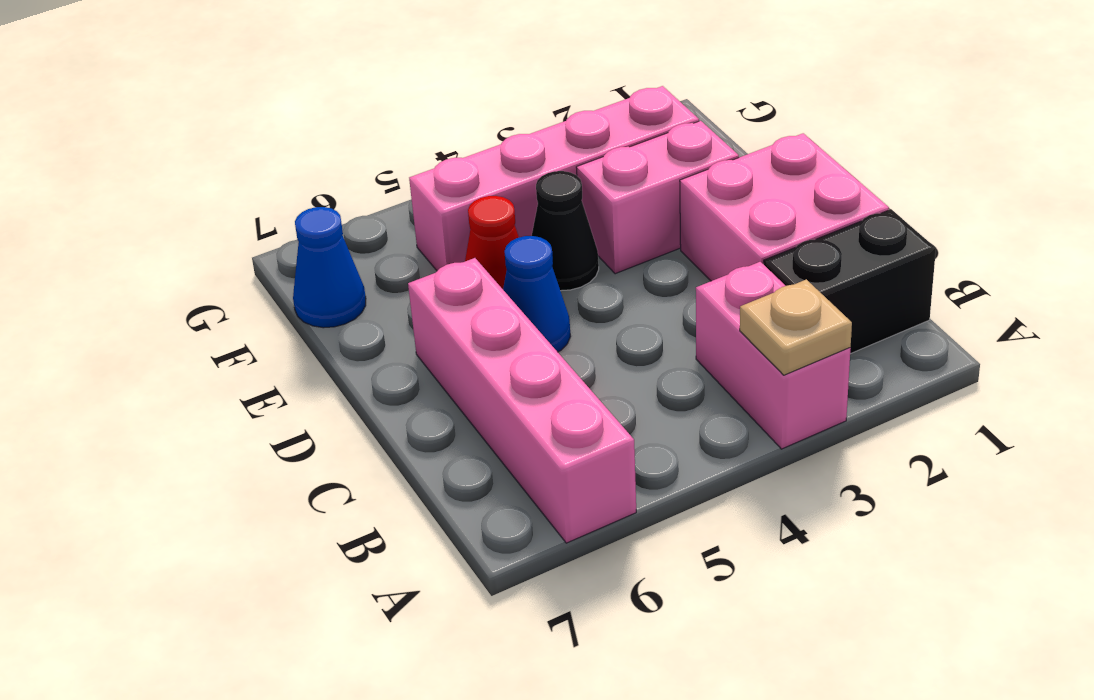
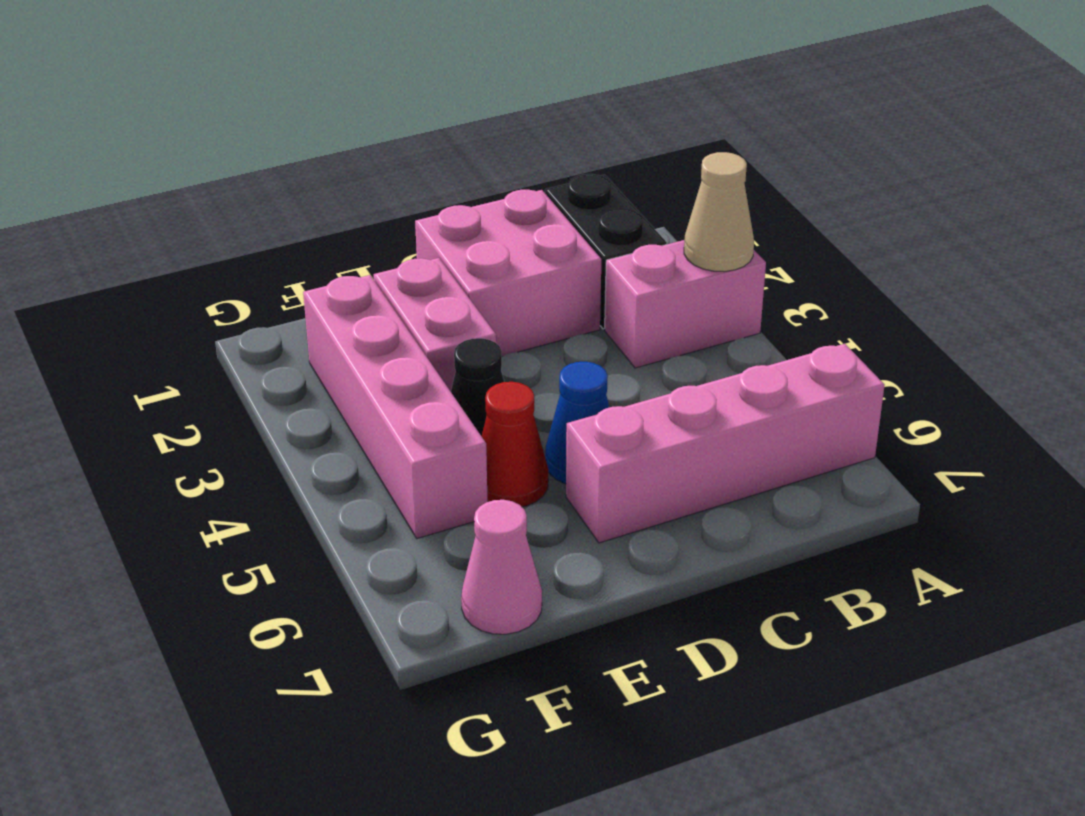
tan 1x1 plate [740,279,852,375] -> tan 1x1 cone [684,152,754,272]
blue 1x1 cone [293,207,366,328] -> pink 1x1 cone [461,500,542,634]

